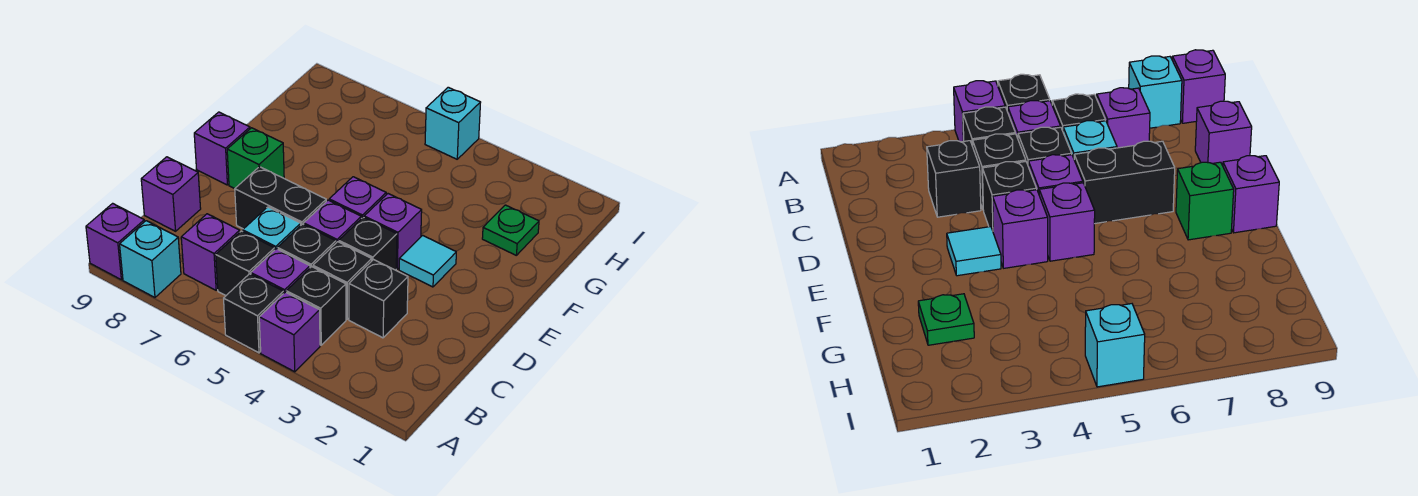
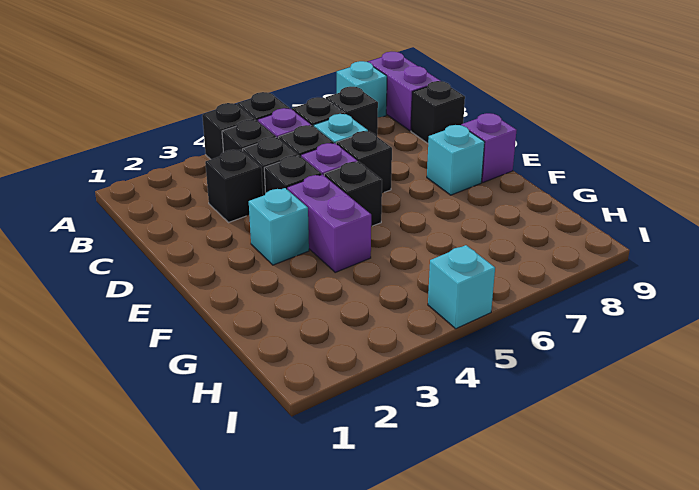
purple 1x1 brick [259,292,320,372] -> black 1x1 brick [202,103,255,159]
purple 1x1 brick [86,203,145,280] -> purple 1x2 brick [368,52,440,131]
purple 1x1 brick [181,214,240,290] -> black 1x1 brick [326,87,378,136]
purple 1x1 brick [141,157,201,231] -> black 1x1 brick [411,81,465,143]
black 1x2 brick [235,167,326,229] -> black 1x1 brick [336,131,392,193]
cyan 1x1 tile [399,235,456,287] -> cyan 1x1 brick [249,188,309,265]
purple 1x1 brick [364,194,422,269] -> purple 1x2 brick [287,175,371,272]
purple 1x1 brick [329,177,386,219] -> black 1x1 brick [324,162,382,227]
green 1x1 brick [227,128,284,189] -> cyan 1x1 brick [427,125,485,195]
green 1x1 plate [482,205,539,255] -> none

